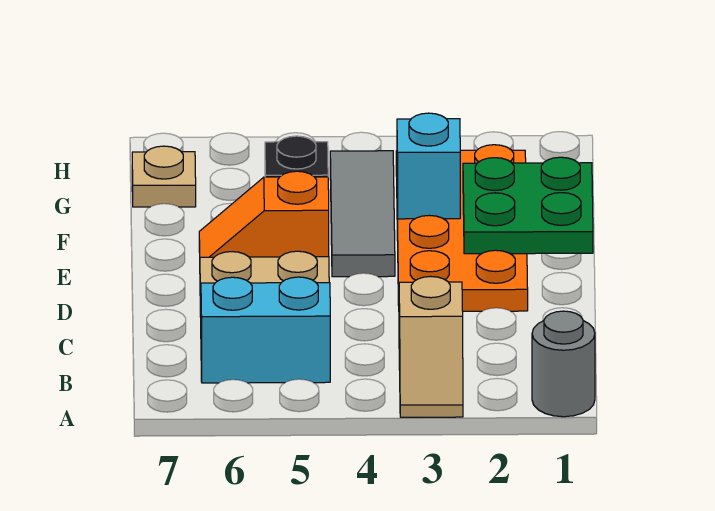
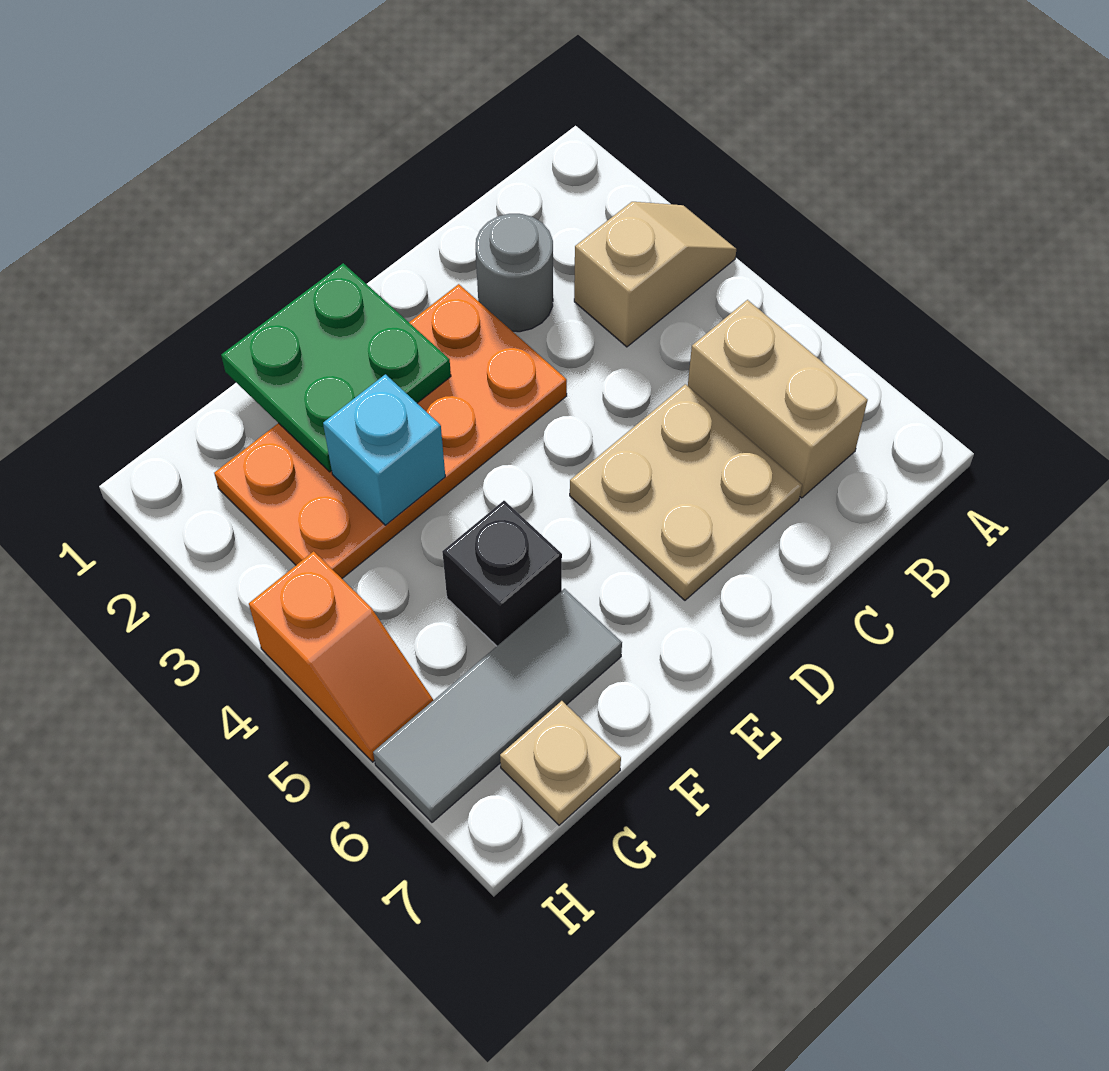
grey 1x1 round brick [532,311,595,417] -> grey 1x1 round brick moved to [476,214,553,332]
cyan 1x2 brick [201,277,330,383] -> tan 1x2 brick [688,300,868,498]
grey 1x3 tile [330,151,395,277] -> grey 1x3 tile moved to [373,589,622,822]
orange 1x2 slope [199,171,329,257] -> orange 1x2 slope moved to [249,551,433,762]

